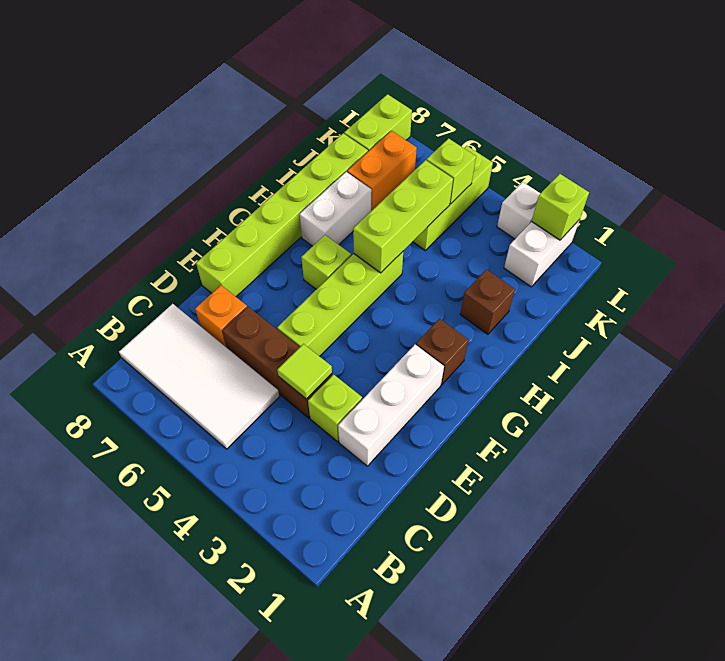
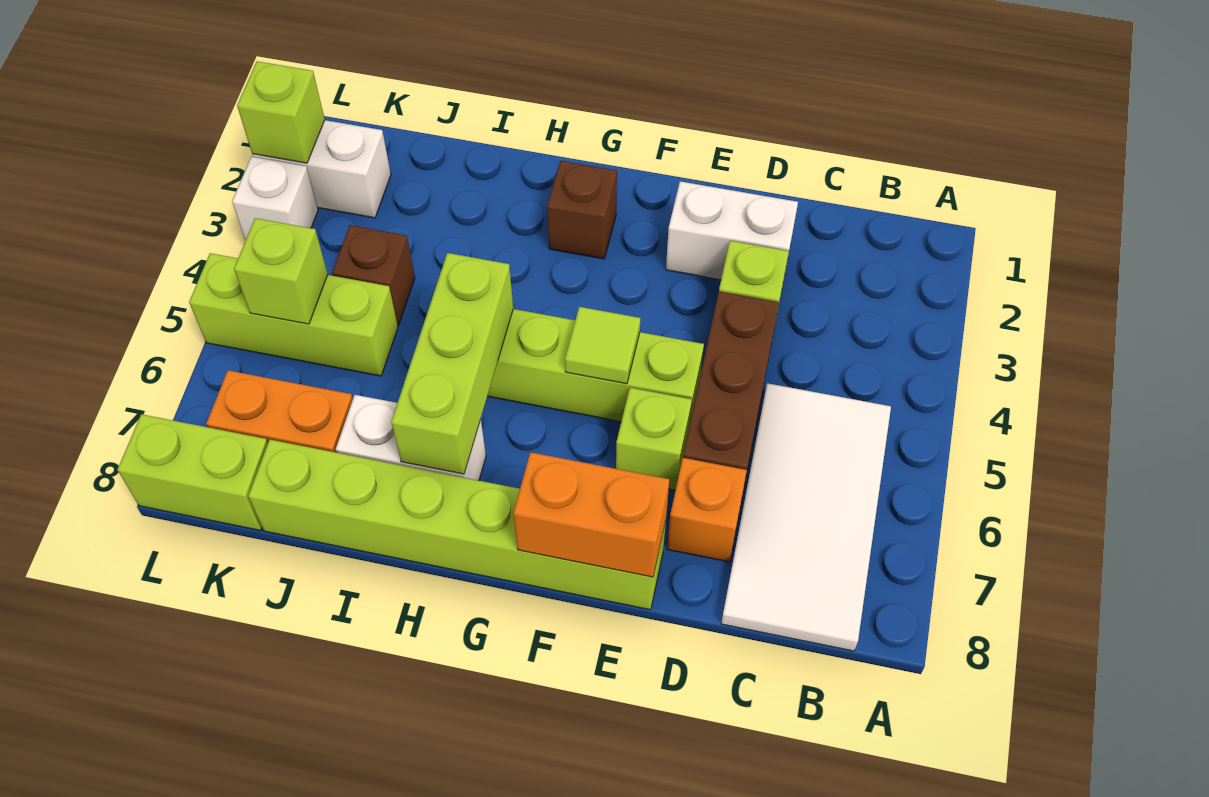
white 1x3 brick [338,345,444,466] -> white 1x2 brick [666,181,798,280]
lime 1x1 tile [277,344,332,399] -> lime 1x1 tile moved to [565,307,640,384]
none -> orange 1x2 brick [513,452,669,577]
lime 1x1 brick [301,235,351,289] -> lime 1x1 brick moved to [616,388,692,490]
lime 1x3 brick [353,160,453,273] -> lime 1x3 brick turned to [391,253,513,474]
brown 1x1 brick [460,269,515,334] -> brown 1x1 brick moved to [332,225,415,325]

